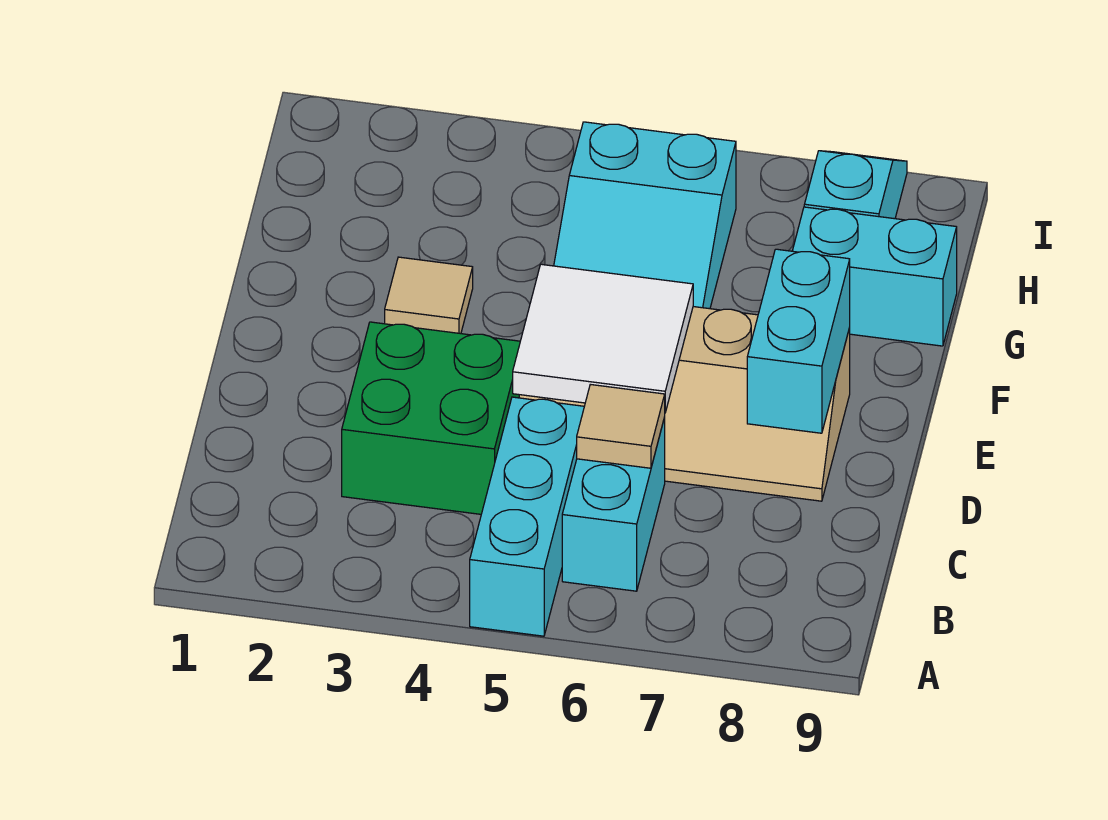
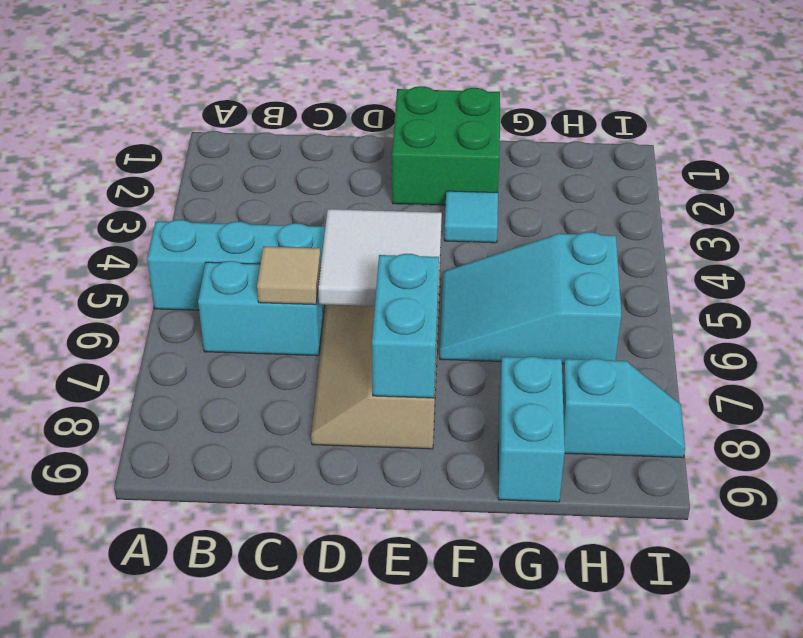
green 2x2 brick [342,322,520,514] -> green 2x2 brick moved to [392,86,500,205]
cyan 1x2 brick [747,249,850,433] -> cyan 1x2 brick turned to [372,254,439,398]
tan 1x1 tile [385,257,473,334] -> cyan 1x1 tile [444,191,498,243]

